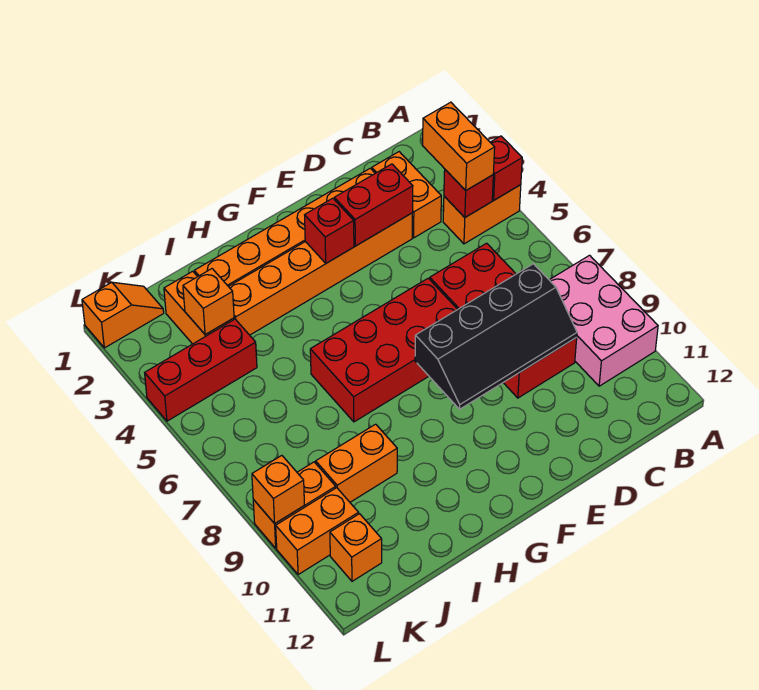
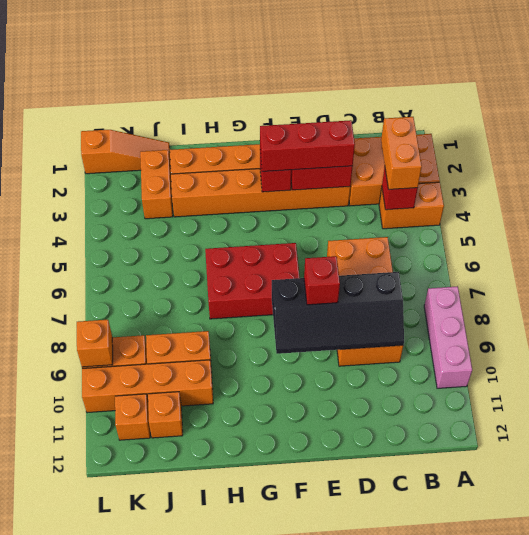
red 1x1 brick [490,136,522,200] -> red 1x1 brick moved to [304,256,340,305]
pink 2x3 brick [550,255,658,386] -> pink 1x3 brick [424,286,472,388]
orange 1x2 brick [372,152,441,238] -> orange 2x3 brick [349,134,440,206]
red 2x4 brick [430,243,577,398] -> orange 2x4 brick [327,237,403,366]
red 2x4 brick [310,278,458,422] -> red 2x3 brick [205,243,300,319]
orange 1x1 brick [183,269,234,335] -> orange 1x1 brick moved to [148,392,183,438]
red 1x3 brick [145,319,257,421] -> red 1x3 brick moved to [260,120,355,172]
orange 1x2 slope [82,282,164,348] -> orange 1x3 slope [81,130,171,174]
orange 1x2 brick [276,488,359,575] -> orange 1x4 brick [82,360,213,413]

